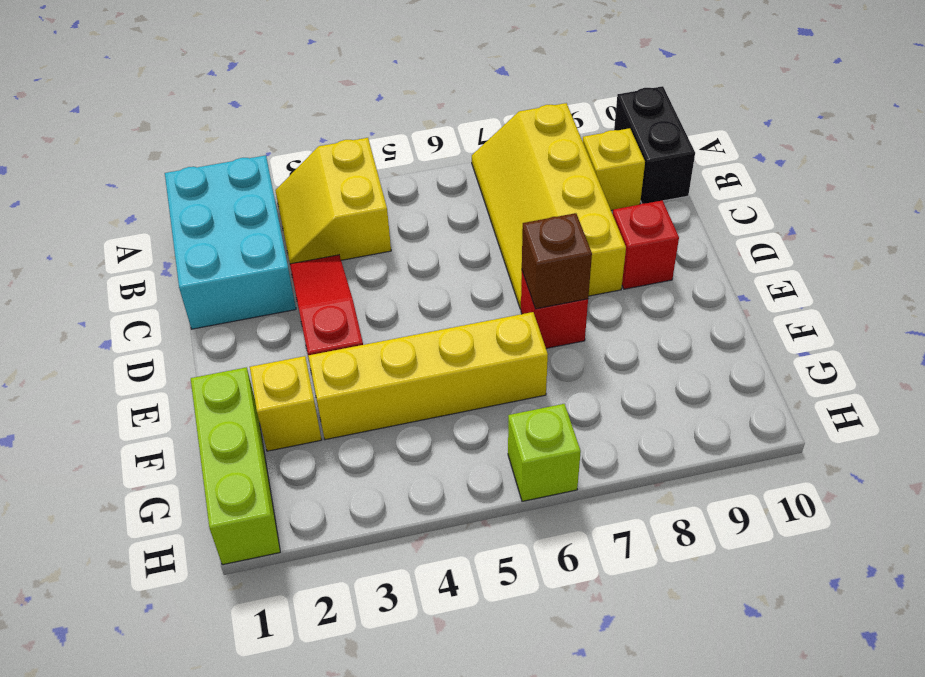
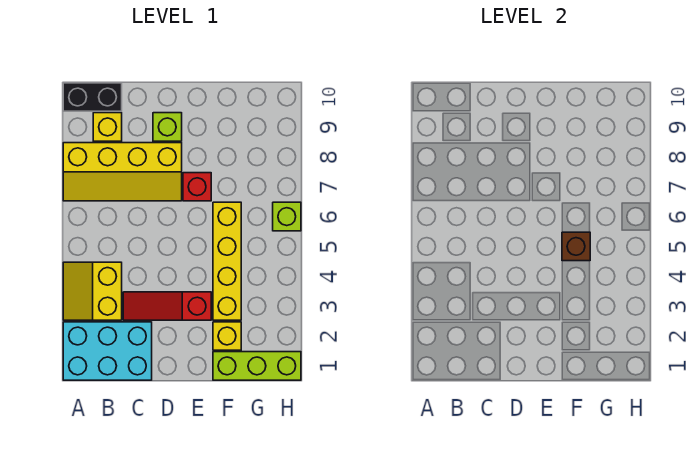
yellow 2x2 slope [275,138,391,264] -> yellow 2x2 slope turned to [63,262,122,320]
red 1x1 brick [613,201,679,289] -> lime 1x1 brick [153,113,182,141]
brown 1x1 brick [522,213,592,309] -> brown 1x1 brick moved to [562,232,590,261]

